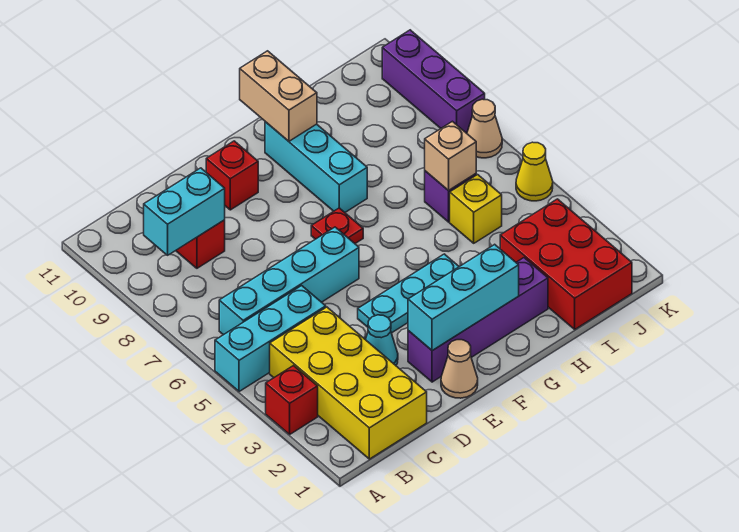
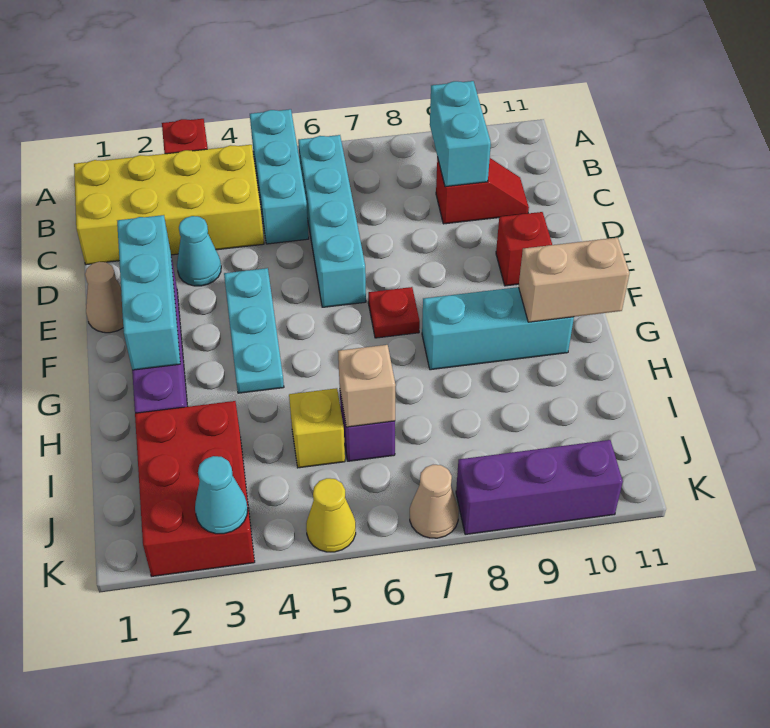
red 2x3 brick [500,199,632,329] -> red 2x3 brick turned to [135,401,255,576]
none -> cyan 1x1 cone [195,456,248,534]

